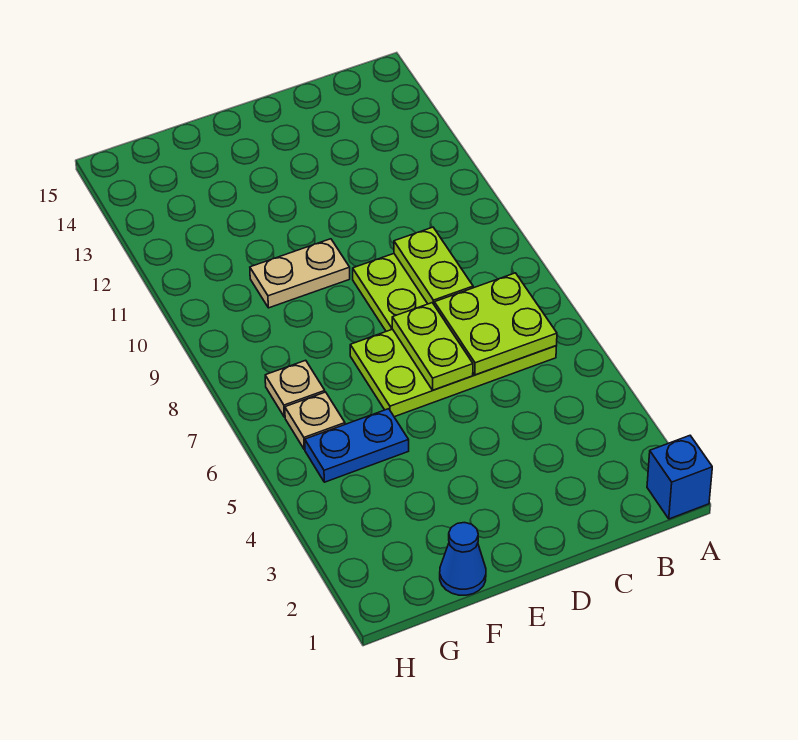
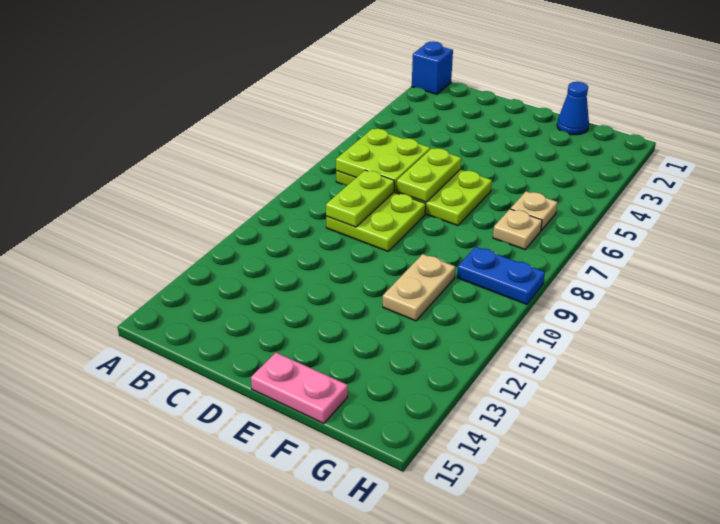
tan 1x2 plate [250,239,350,308] -> tan 1x2 plate turned to [383,254,455,321]
none -> pink 1x2 plate [251,353,348,424]
blue 1x2 plate [305,409,409,482] -> blue 1x2 plate moved to [457,247,545,304]

